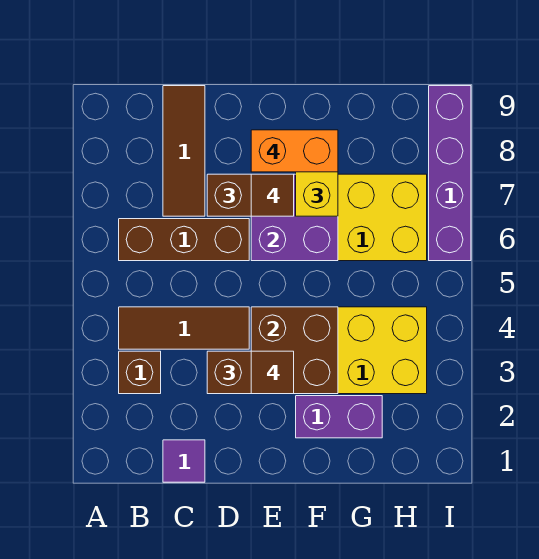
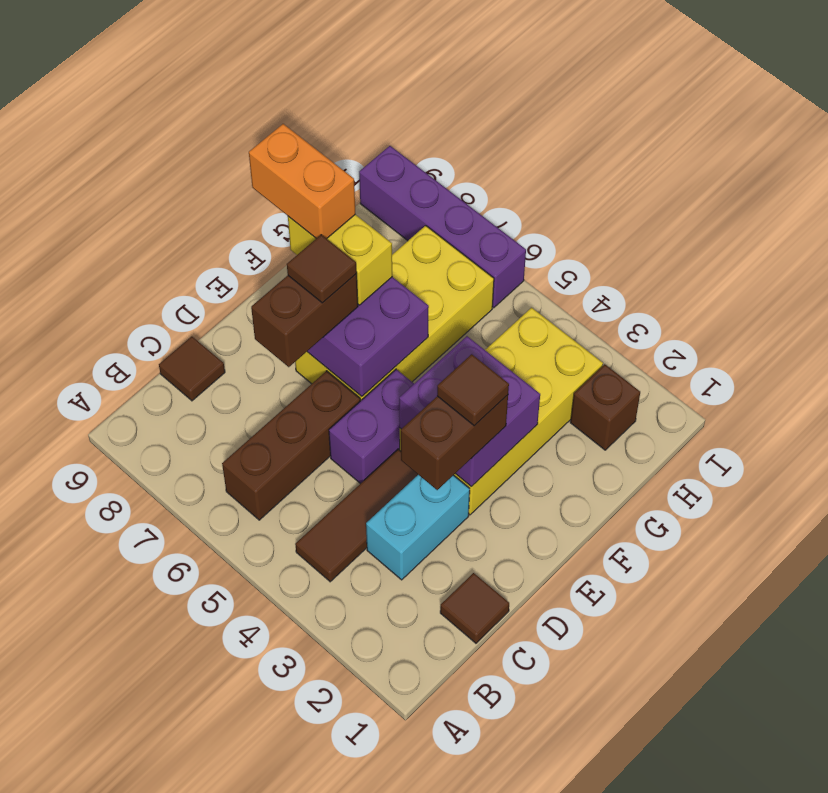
brown 1x1 brick [119,351,161,394] -> brown 1x1 brick moved to [570,364,640,450]
purple 1x1 tile [163,440,205,482] -> brown 1x1 tile [440,573,509,643]
none -> cyan 1x2 brick [366,475,470,580]
brown 1x3 tile [163,86,205,216] -> brown 1x1 tile [159,337,225,401]
brown 2x2 brick [251,307,338,394] -> purple 2x2 brick [399,336,540,487]
orange 1x2 brick [251,130,338,172] -> orange 1x2 brick turned to [249,124,355,239]
purple 1x2 brick [296,396,382,438] -> purple 1x2 brick moved to [329,369,414,484]

